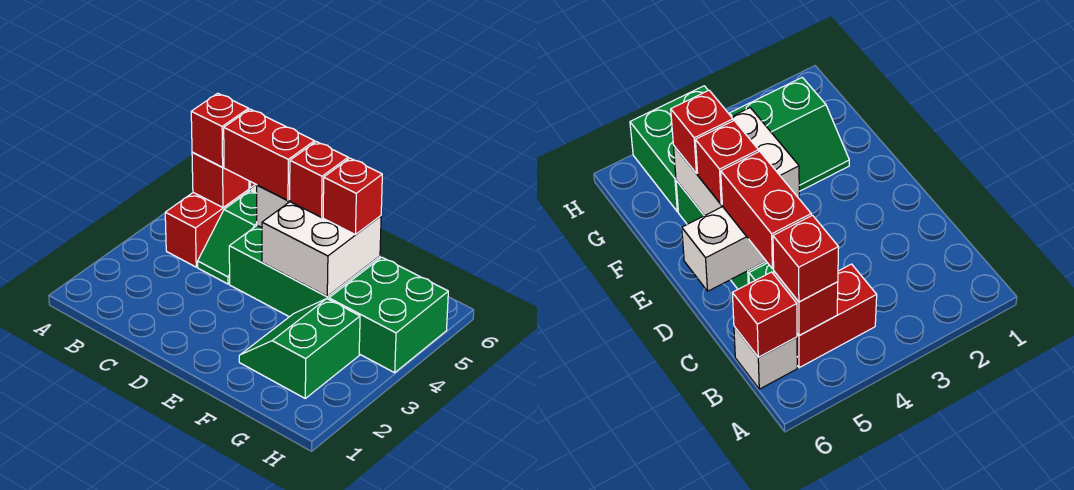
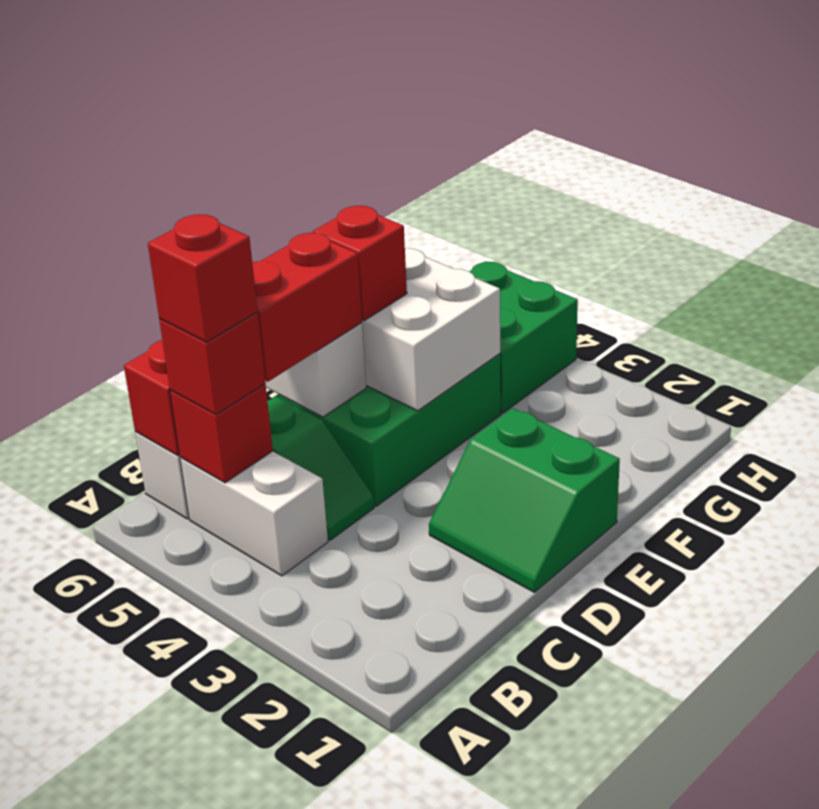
red 1x2 brick [165,190,249,267] -> white 1x2 brick [180,451,328,576]
green 2x2 slope [239,299,360,398] -> green 2x2 slope moved to [429,408,620,592]
red 1x1 brick [323,158,382,234] -> red 1x1 brick moved to [148,214,258,342]

